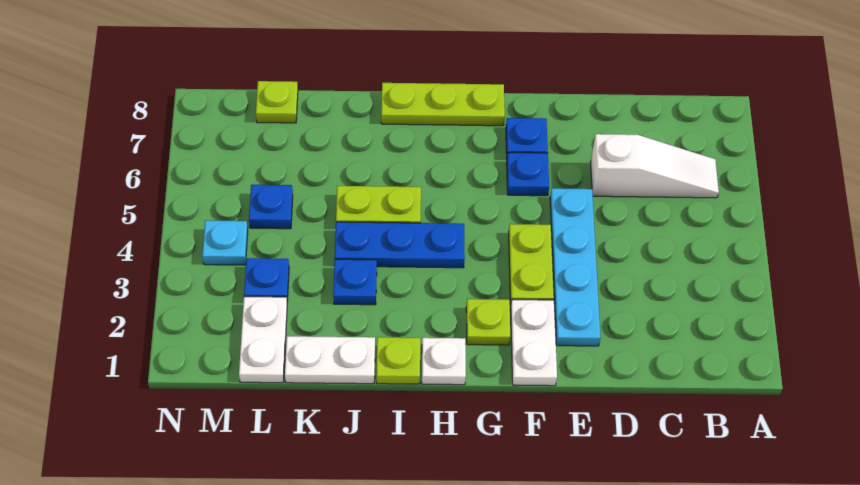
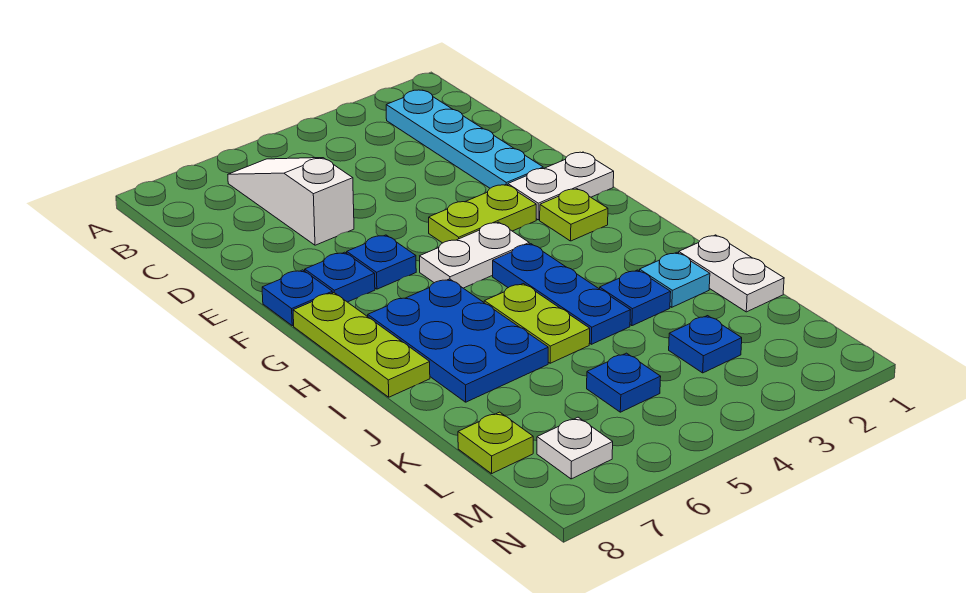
cyan 1x4 plate [550,188,600,346] -> cyan 1x4 plate turned to [386,90,543,188]
none -> blue 1x1 plate [262,270,332,326]
white 1x1 plate [422,338,466,385] -> white 1x1 plate moved to [537,417,613,479]
none -> blue 2x3 plate [368,279,548,402]
lime 1x1 plate [377,337,420,384] -> none
white 1x2 plate [239,297,287,383] -> white 1x2 plate moved to [420,222,529,288]
cyan 1x1 plate [202,220,248,265] -> cyan 1x1 plate moved to [640,253,710,307]

